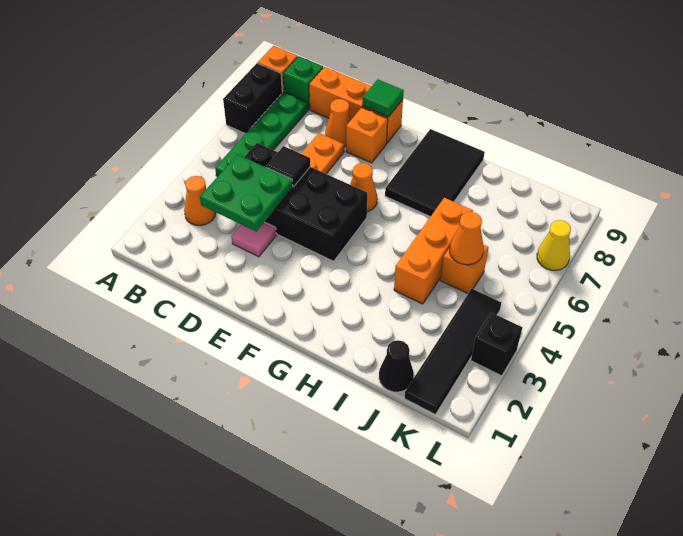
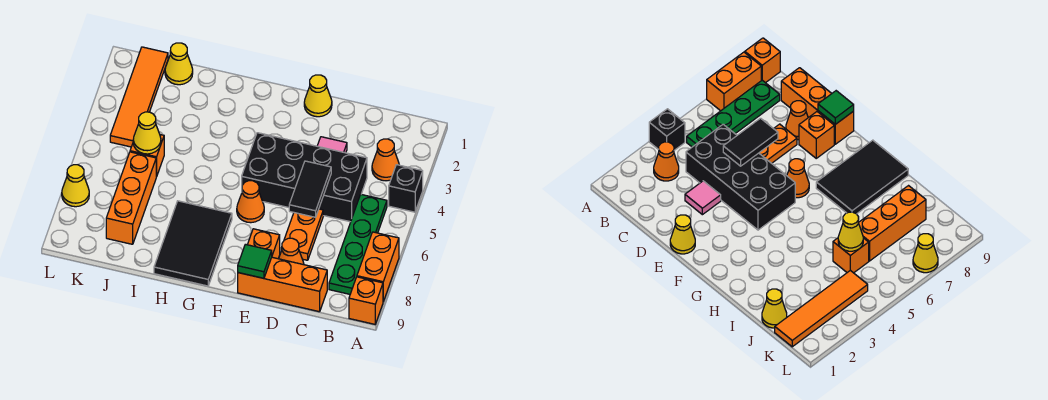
black 1x2 brick [223,63,282,134] -> orange 1x2 brick [357,232,399,302]
green 1x1 brick [283,56,323,109] -> none
green 2x2 plate [200,154,293,231] -> none
black 1x1 tile [266,146,310,187] -> black 1x2 tile [289,161,331,217]
none -> yellow 1x1 cone [304,75,332,117]
orange 1x3 brick [394,198,473,304] -> orange 1x3 brick moved to [106,152,156,244]
black 1x1 cone [379,340,414,392] -> yellow 1x1 cone [165,43,193,85]
orange 1x1 cone [450,212,484,265] -> yellow 1x1 cone [133,112,161,154]
black 1x4 tile [404,289,501,415] -> orange 1x4 tile [110,47,168,147]
black 1x1 brick [471,313,522,376] -> black 1x1 brick moved to [389,165,423,212]

